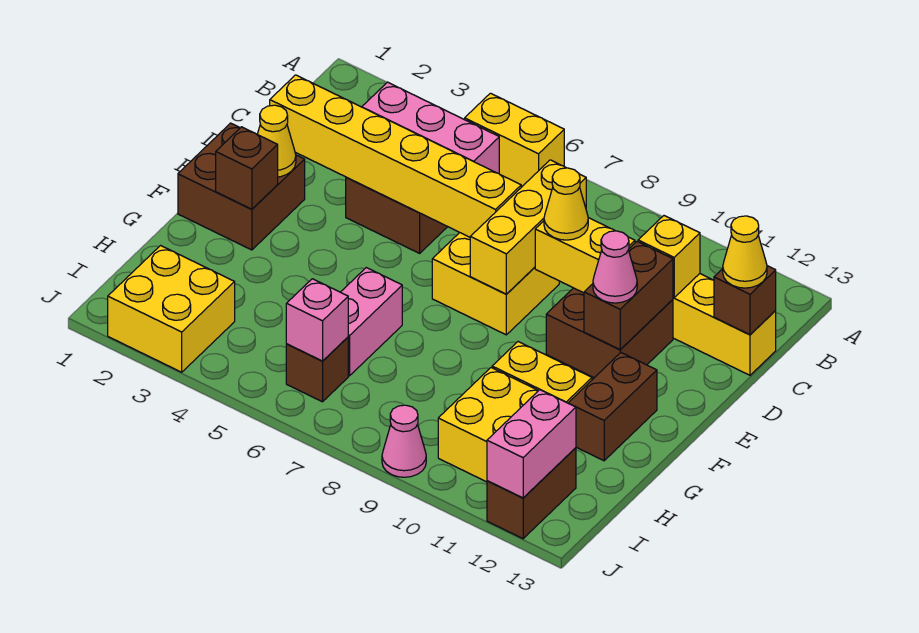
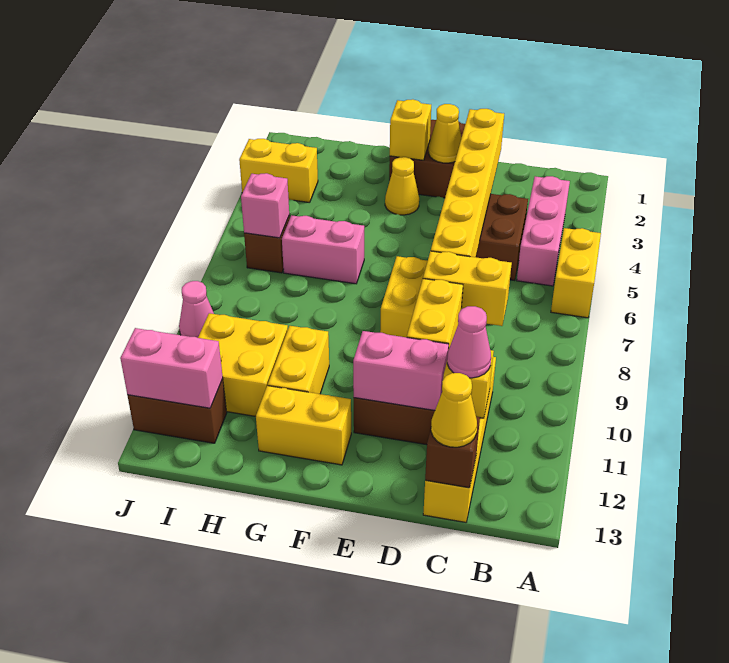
yellow 1x3 brick [470,160,586,294] -> yellow 1x2 brick [423,251,512,326]
yellow 1x1 cone [544,168,588,240] -> yellow 1x1 cone moved to [385,157,419,215]
brown 1x2 brick [584,242,673,350] -> pink 1x2 brick [353,331,449,411]
pink 1x1 cone [593,231,637,303] -> pink 1x1 cone moved to [447,306,491,378]
brown 1x1 brick [216,127,278,209] -> yellow 1x1 brick [390,99,431,160]
brown 1x2 brick [569,353,657,461] -> yellow 1x2 brick [256,386,351,465]
yellow 2x2 brick [108,246,235,372] -> yellow 1x2 brick [239,139,318,203]

